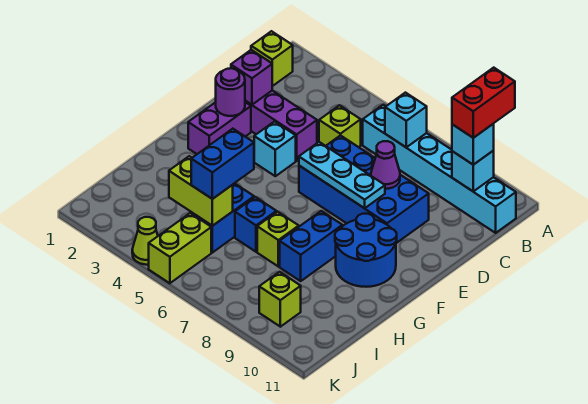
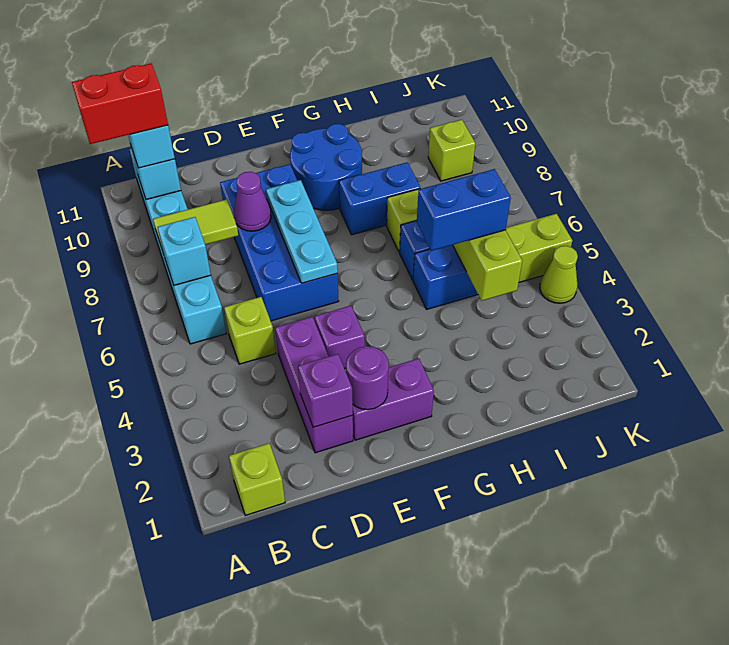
none -> lime 1x2 tile [153,199,238,251]
cyan 1x1 brick [254,122,296,176] -> purple 1x1 brick [315,306,365,369]

